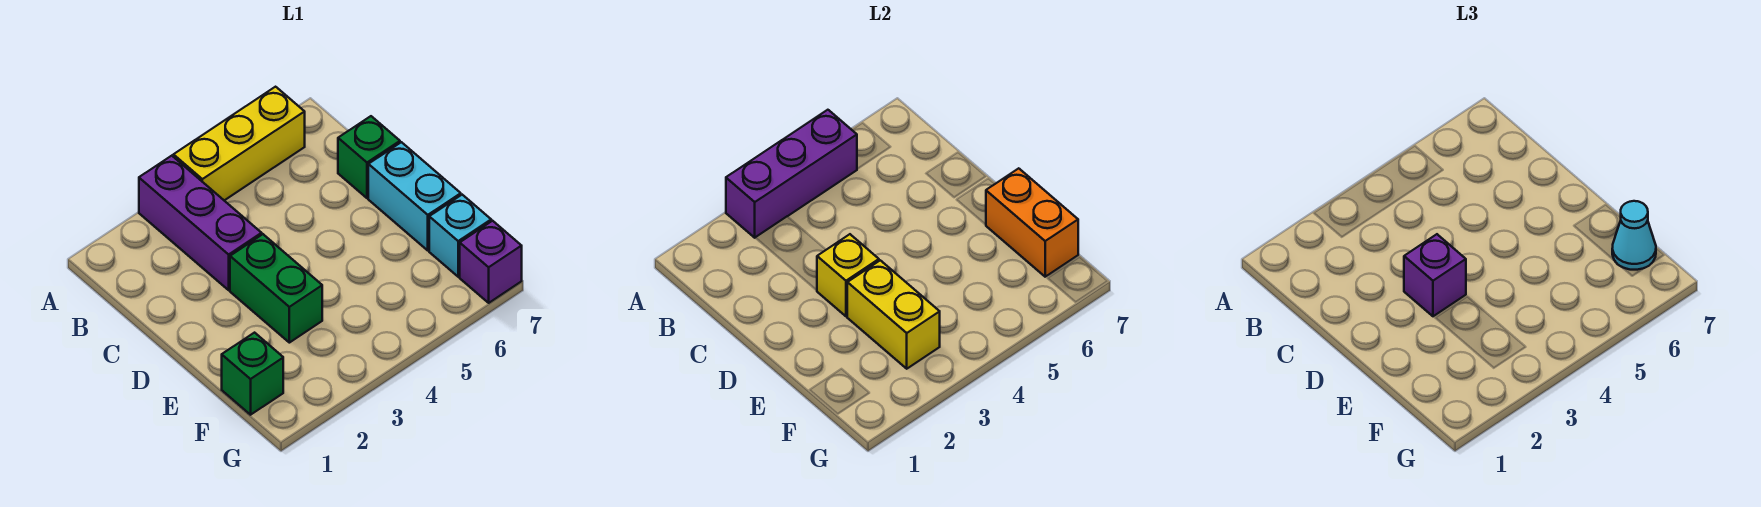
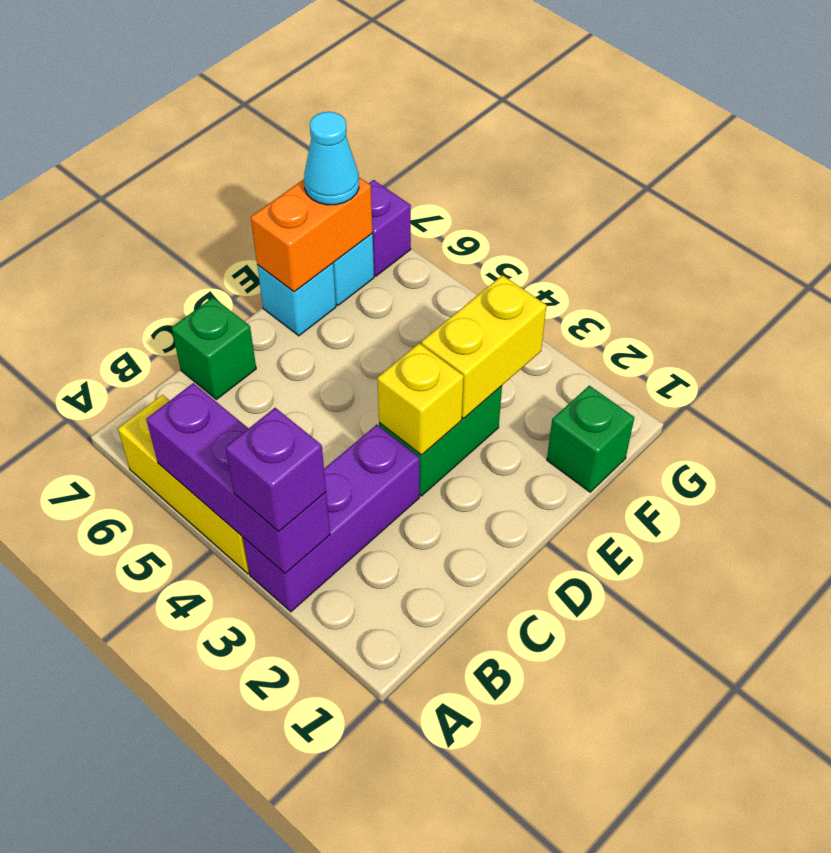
purple 1x1 brick [1404,234,1466,316] -> purple 1x1 brick moved to [225,408,326,532]
cyan 1x2 brick [368,142,461,250] -> cyan 1x1 brick [257,263,336,336]

